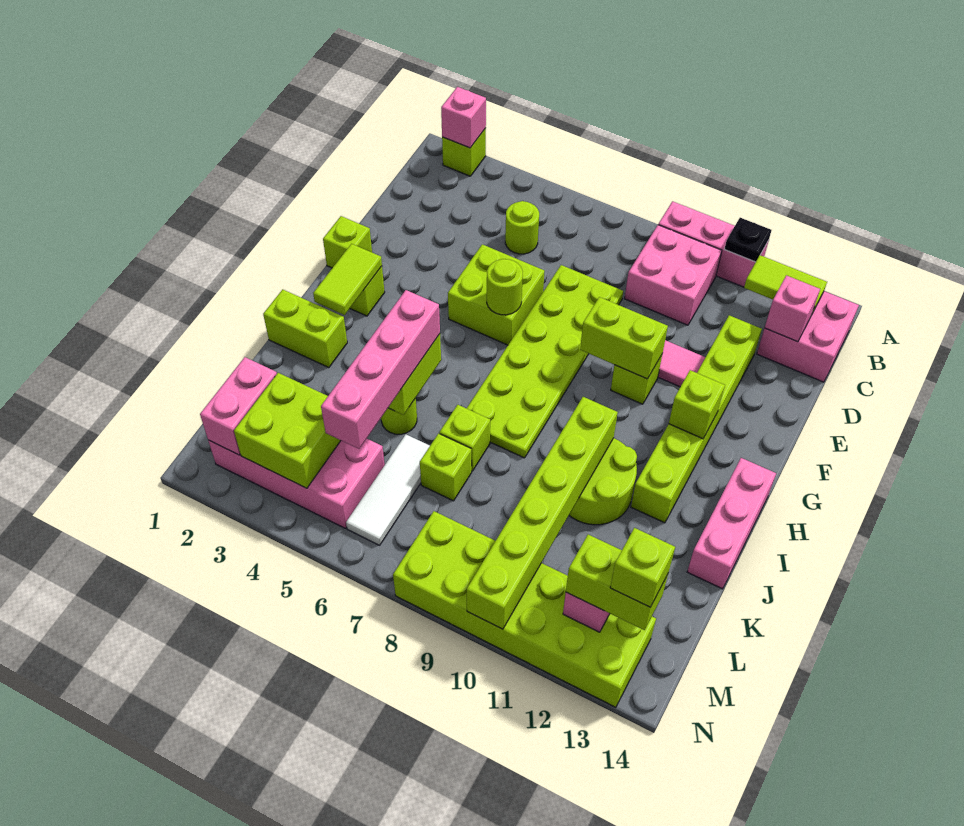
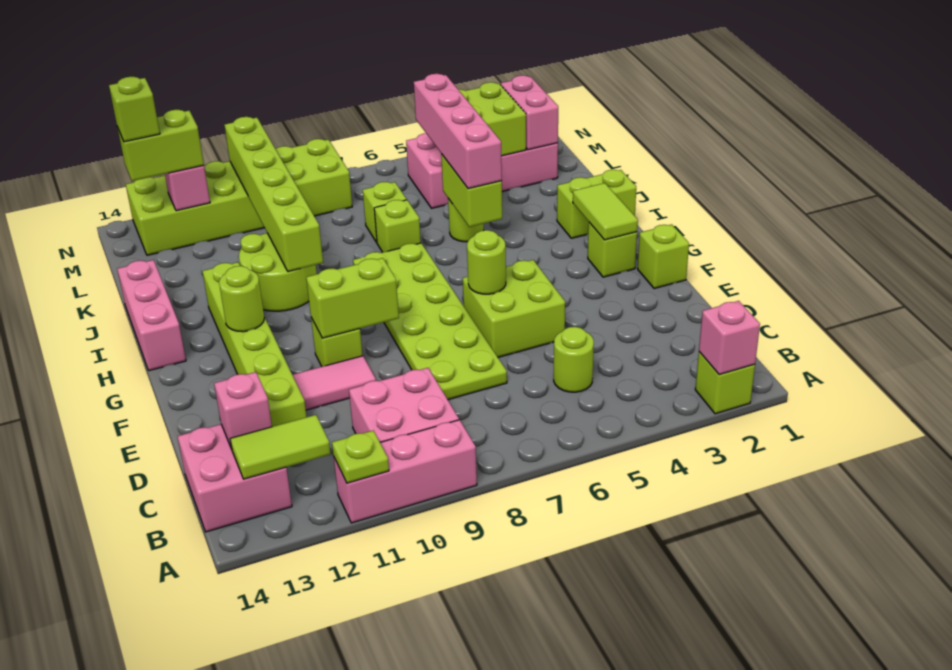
black 1x1 plate [724,218,771,262] -> lime 1x1 plate [332,430,389,483]
lime 1x1 brick [669,370,725,439] -> lime 1x1 round brick [219,266,264,332]
white 1x3 tile [346,435,430,545] -> none

